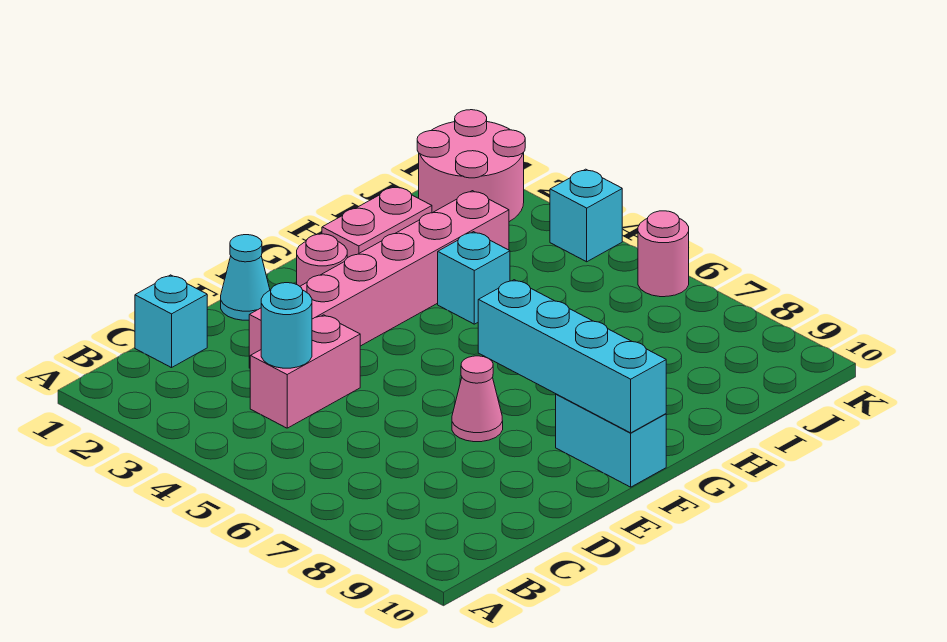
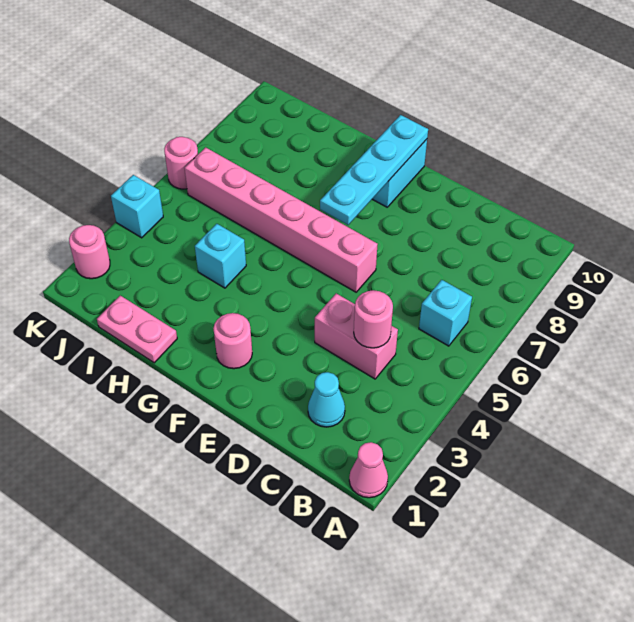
cyan 1x1 brick [135,275,207,368] -> cyan 1x1 brick moved to [419,280,472,346]
cyan 1x1 round brick [261,283,312,368] -> pink 1x1 round brick [354,290,393,348]
pink 1x6 brick [249,191,509,368] -> pink 1x6 brick moved to [185,147,378,292]
cyan 1x1 cone [221,235,270,320] -> cyan 1x1 cone moved to [308,372,345,427]
pink 1x1 cone [452,356,503,442] -> pink 1x1 cone moved to [349,442,388,498]
cyan 1x4 brick [478,280,666,433] -> cyan 1x4 plate [320,115,428,225]
pink 2x2 round brick [417,110,525,222] -> pink 1x1 round brick [69,225,110,279]

